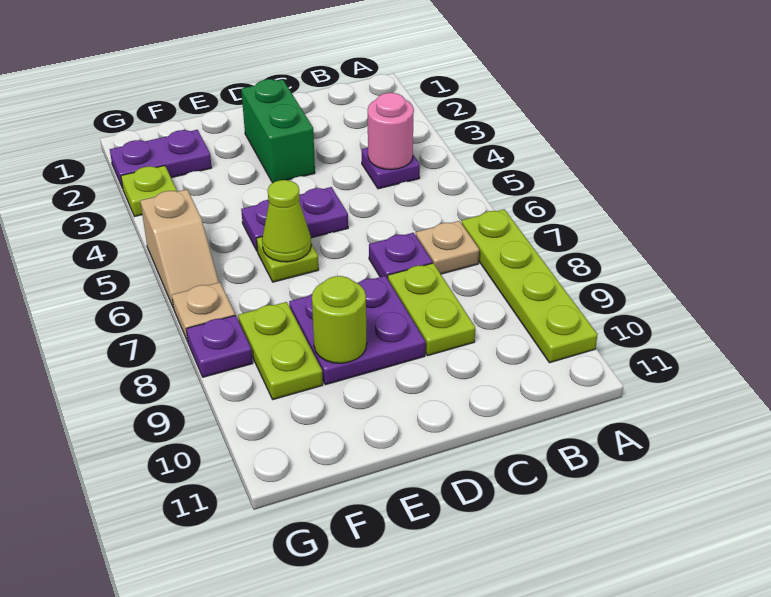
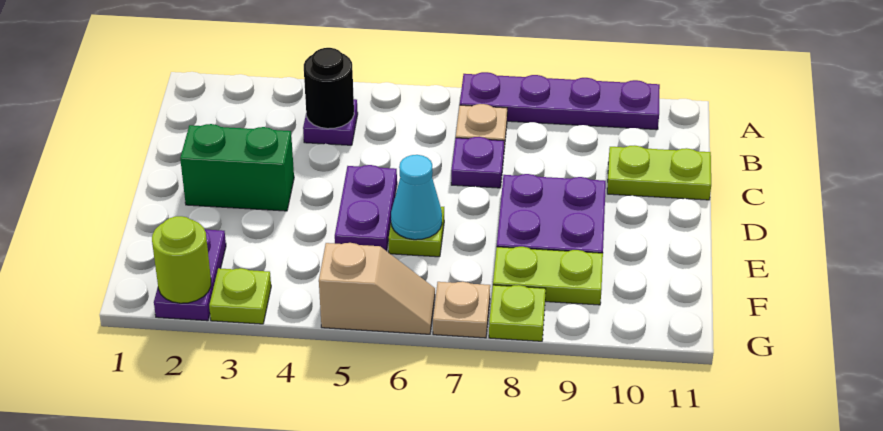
lime 1x4 plate [462,209,597,363] -> purple 1x4 plate [460,72,660,130]
pink 1x1 round brick [368,93,414,170] -> black 1x1 round brick [304,48,354,129]
lime 1x2 plate [388,263,475,356] -> lime 1x2 plate moved to [607,146,711,200]
lime 1x1 cone [262,180,311,262] -> cyan 1x1 cone [391,155,442,240]
lime 1x1 round brick [312,276,367,363] -> lime 1x1 round brick moved to [152,216,211,303]
purple 1x1 plate [186,315,253,377] -> lime 1x1 plate [489,285,546,341]

